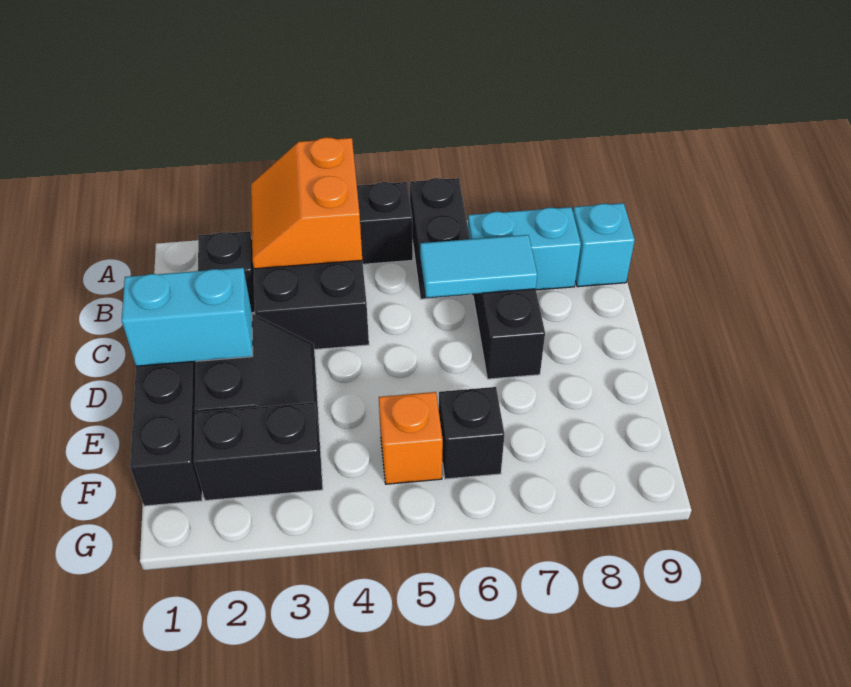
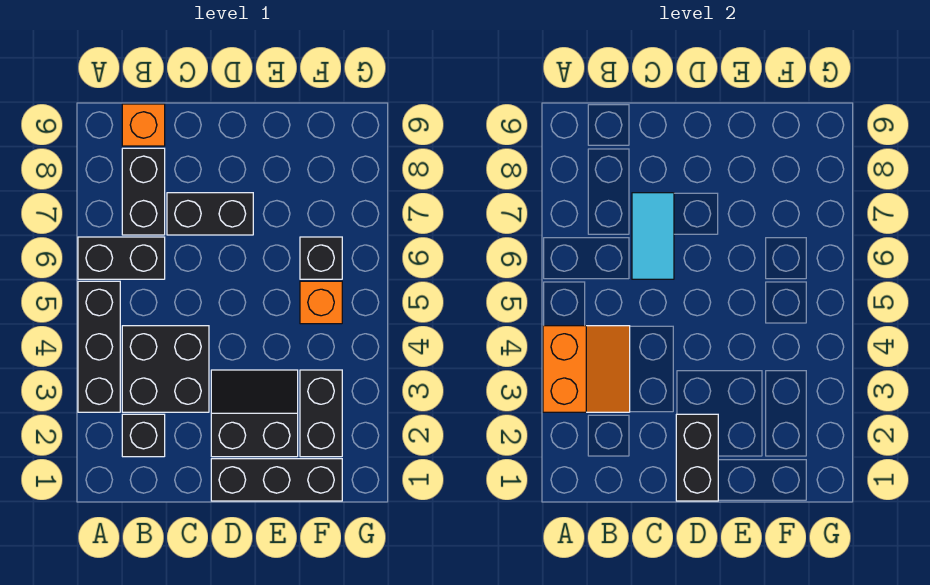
orange 2x2 slope [251,137,362,269] -> orange 2x2 slope turned to [543,326,630,412]
cyan 1x2 brick [468,207,581,290] -> black 1x2 brick [122,148,165,235]
cyan 1x1 brick [573,203,635,287] -> orange 1x1 brick [122,104,165,146]
cyan 1x2 brick [122,268,253,366] -> black 1x2 brick [676,414,718,501]

